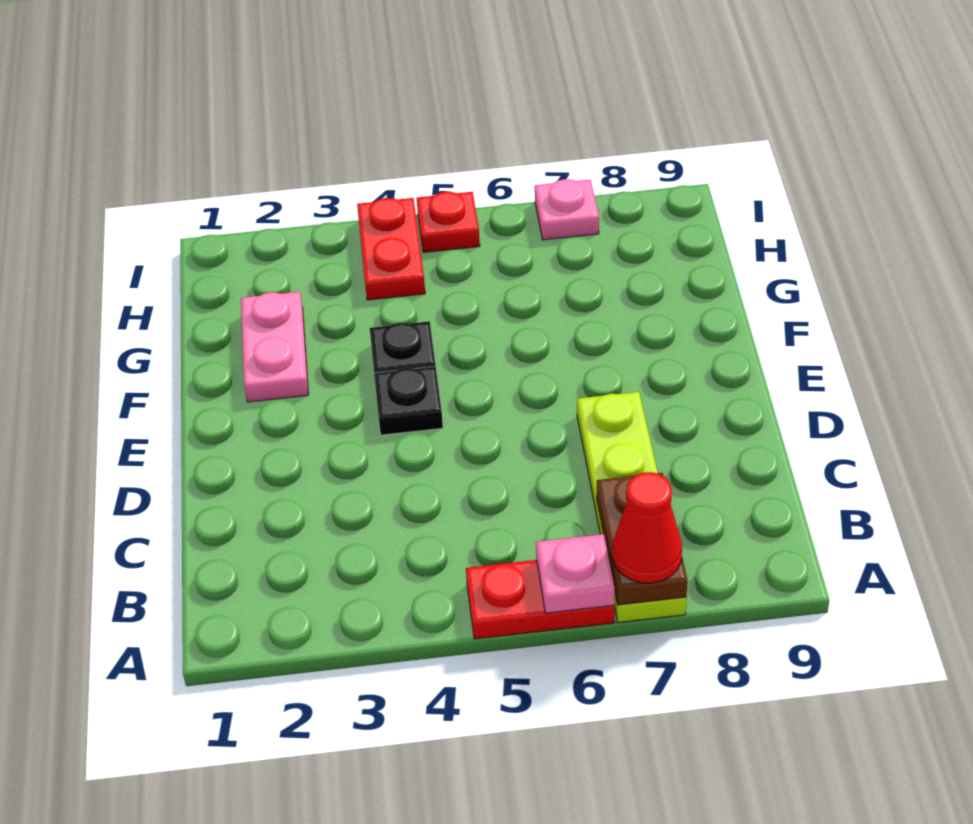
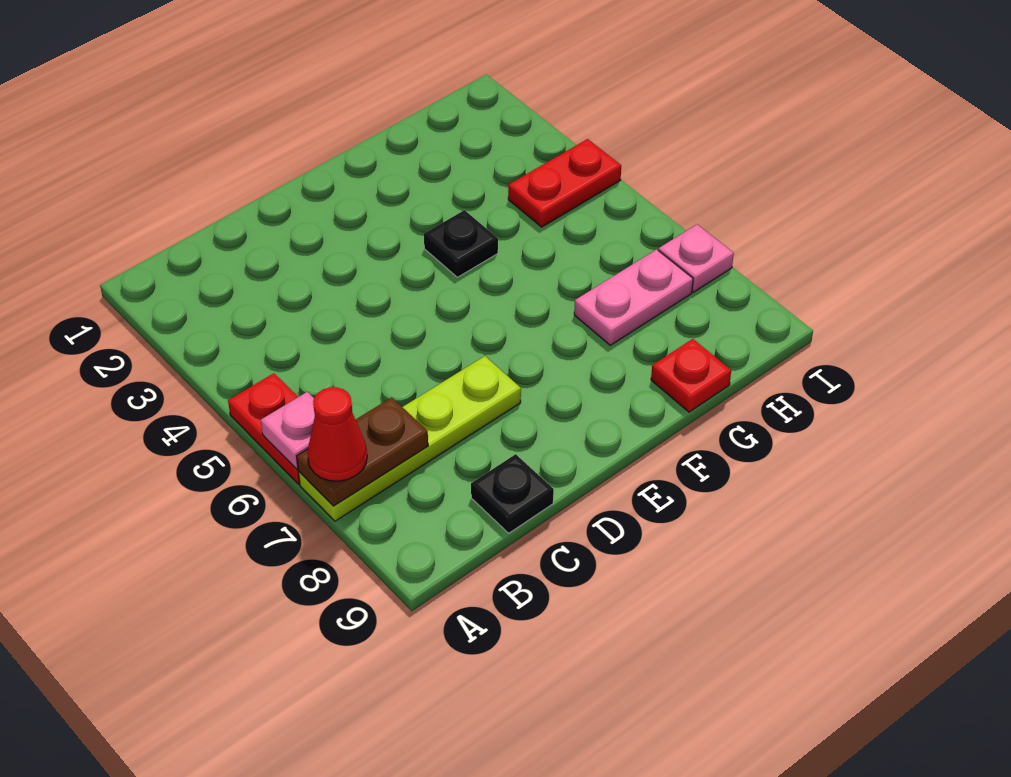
black 1x1 plate [374,366,443,435] -> black 1x1 plate moved to [471,454,554,533]
pink 1x2 plate [241,292,309,402] -> pink 1x2 plate moved to [574,249,693,345]
red 1x1 plate [417,192,480,252] -> red 1x1 plate moved to [651,339,731,412]

